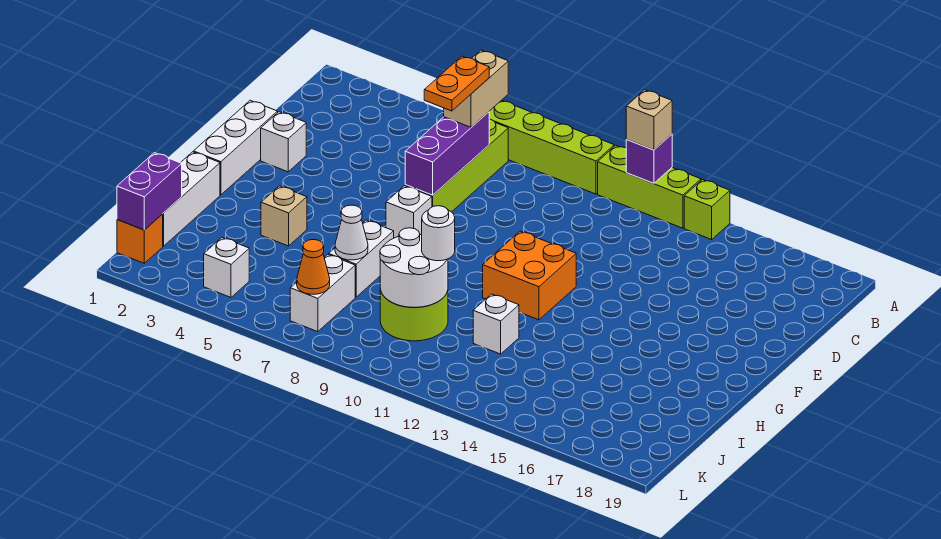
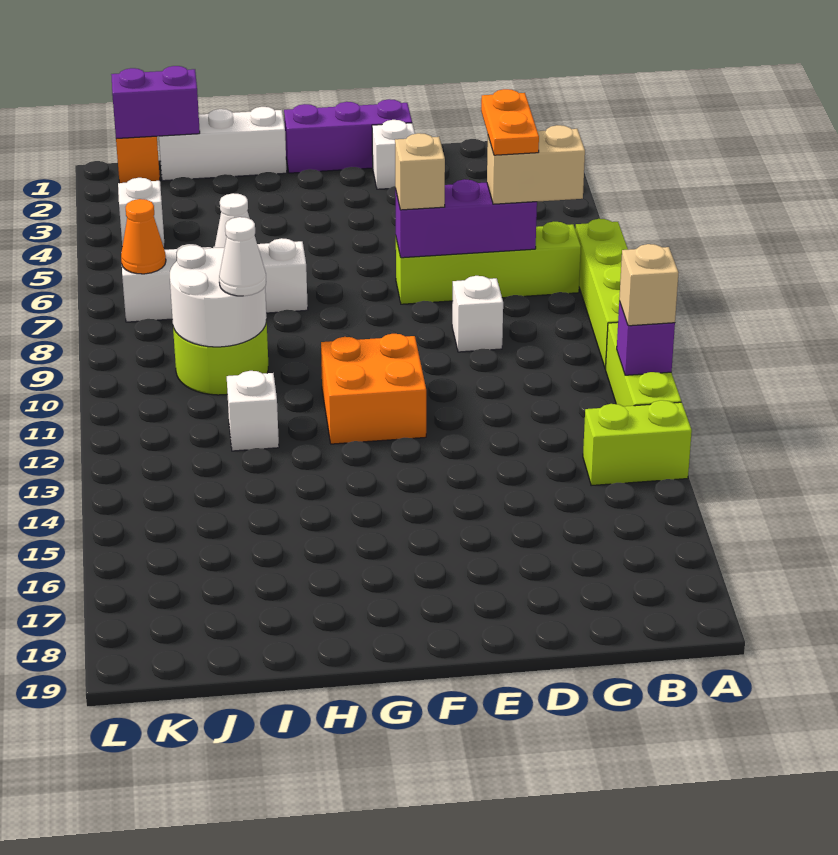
lime 1x1 brick [684,180,730,240] -> lime 1x2 brick [583,400,692,486]
orange 1x2 plate [424,56,489,111] -> orange 1x2 plate turned to [481,89,539,155]
white 1x3 brick [194,100,278,195] -> purple 1x3 brick [284,99,412,173]
white 1x1 brick [386,186,432,238] -> white 1x1 brick moved to [452,276,503,352]
tan 1x1 brick [261,186,307,246] -> tan 1x1 brick moved to [395,133,445,210]
white 1x1 round brick [422,206,455,261] -> white 1x1 cone [219,217,266,296]

